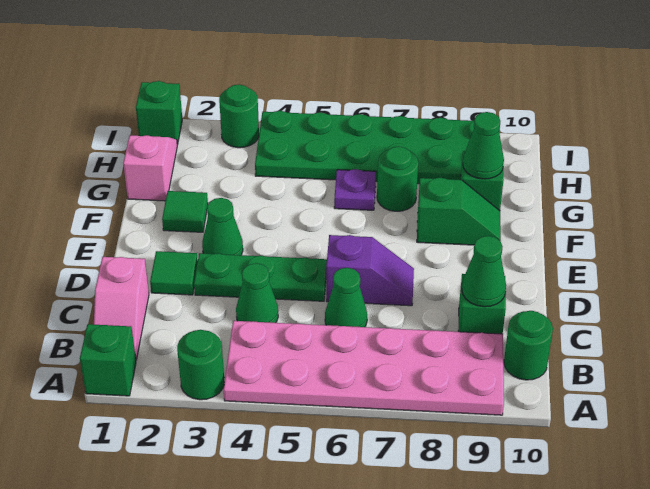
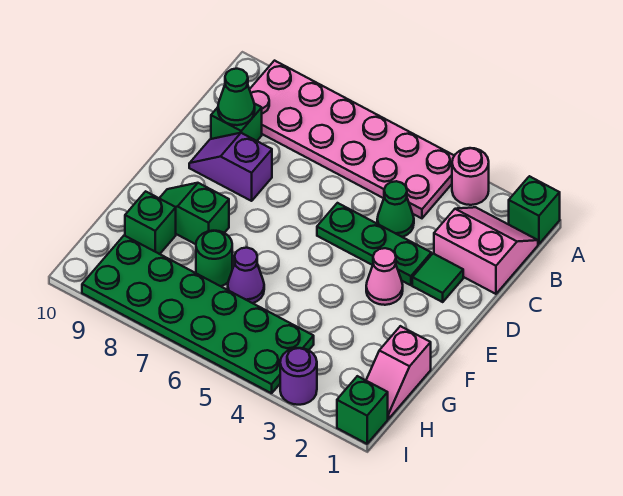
green 1x1 round brick [177,330,224,400] -> pink 1x1 round brick [452,148,489,205]
pink 1x2 slope [94,257,149,360] -> pink 2x2 slope [434,207,538,294]
green 1x1 round brick [504,311,553,380] -> none
green 1x1 cone [325,268,367,327] -> none
purple 1x2 slope [326,235,414,306] -> purple 1x2 slope moved to [189,133,272,201]
green 1x1 cone [202,198,243,255] -> pink 1x1 cone [366,248,403,305]
green 1x1 tile [162,191,208,232] -> none
purple 1x1 plate [334,169,376,210] -> purple 1x1 cone [228,248,264,303]
green 1x1 cone [463,112,504,179] -> none
green 1x1 round brick [219,84,259,148] -> purple 1x1 round brick [280,348,317,405]

